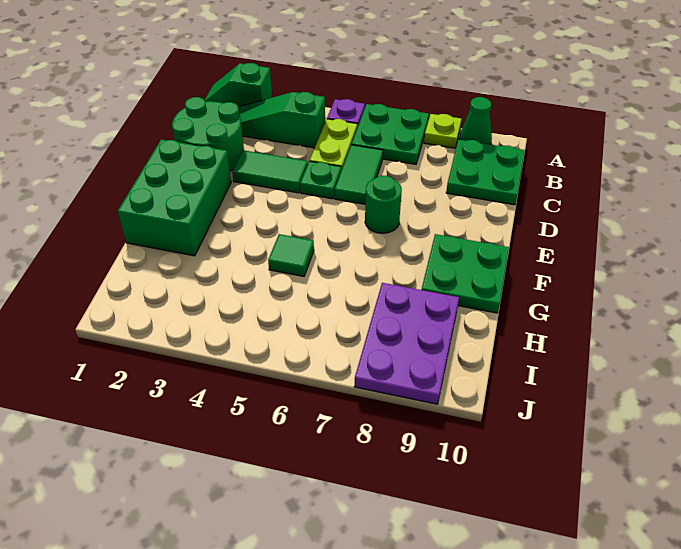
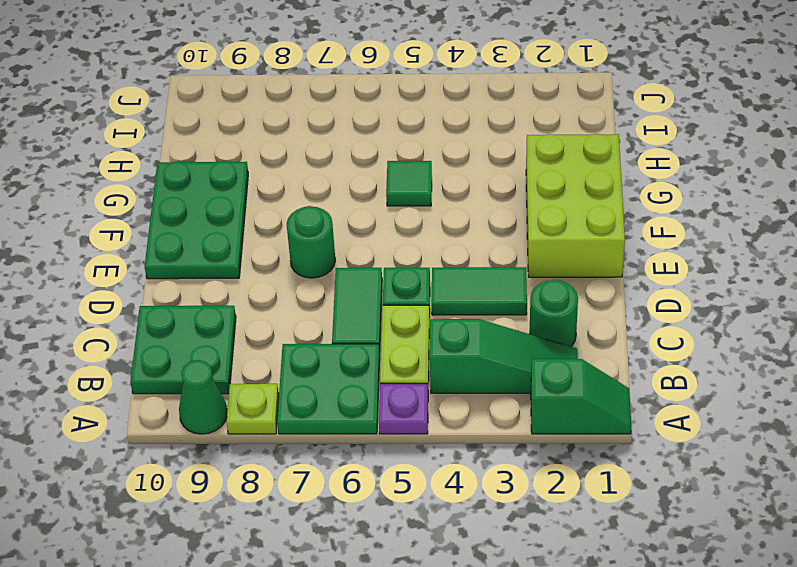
green 2x2 round brick [172,97,244,171] -> green 1x1 round brick [530,280,578,347]
green 2x3 brick [118,140,231,256] -> lime 2x3 brick [526,134,625,277]
green 2x2 plate [421,234,509,313] -> green 2x3 plate [145,161,248,279]
purple 2x3 plate [354,283,459,404] -> none

